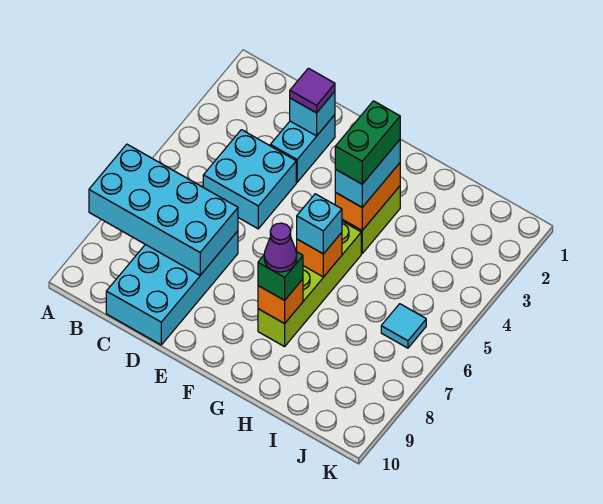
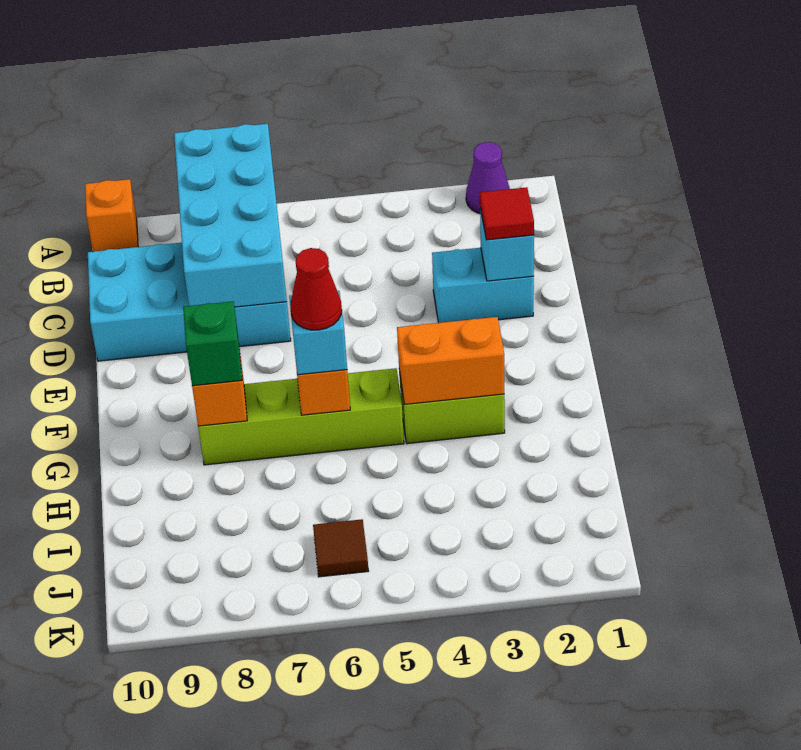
none -> orange 1x1 brick [85,179,138,252]
cyan 2x2 brick [203,130,296,229] -> none
purple 1x1 tile [290,68,335,113] -> red 1x1 tile [480,187,534,240]
cyan 1x2 brick [335,140,400,207] -> none
green 1x2 brick [335,101,400,184] -> none
none -> red 1x1 cone [290,248,342,330]
purple 1x1 cone [264,223,297,272] -> purple 1x1 cone moved to [466,142,510,214]
cyan 1x1 tile [381,304,426,348] -> brown 1x1 tile [313,519,369,577]

